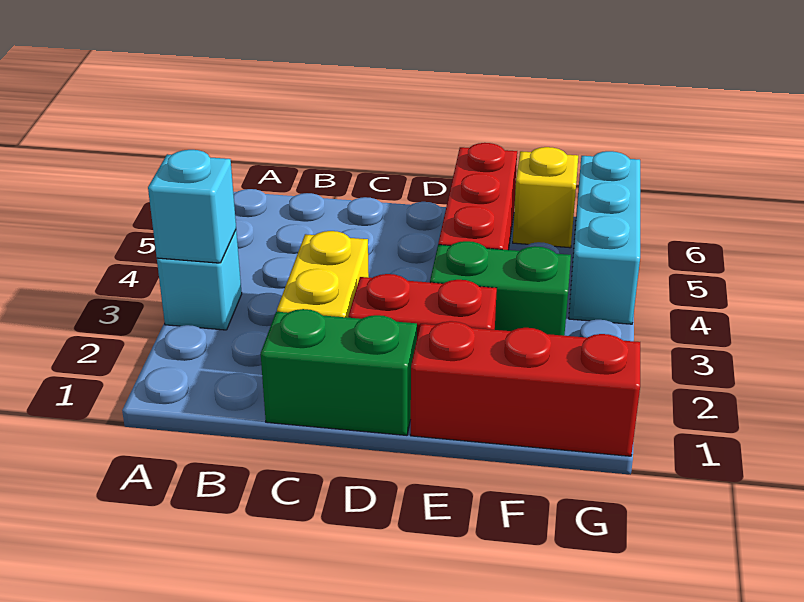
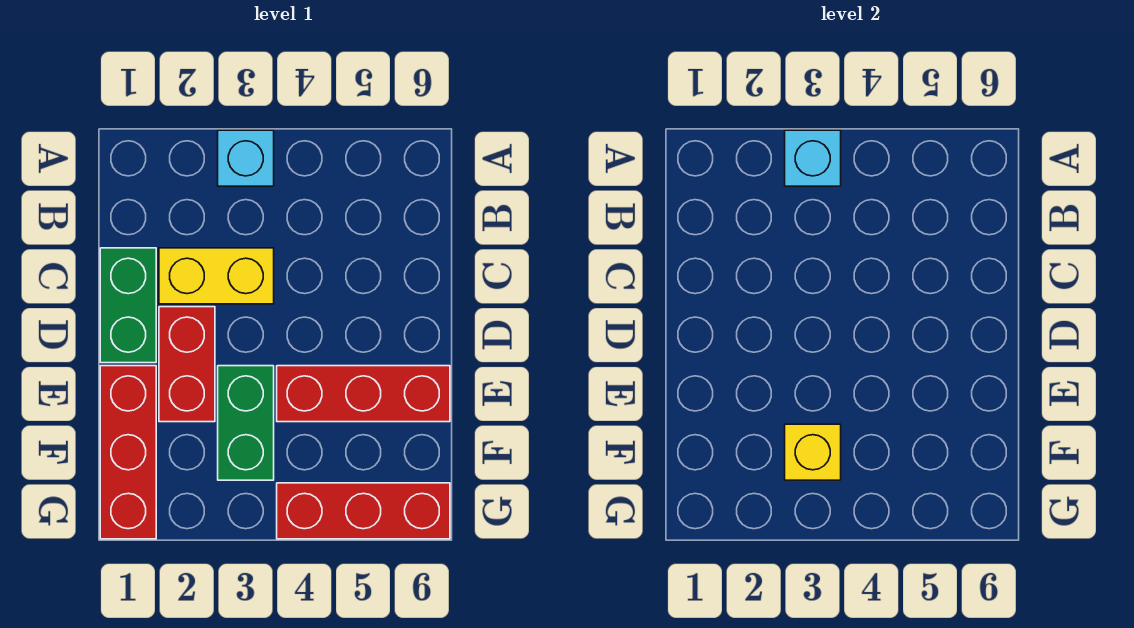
yellow 1x1 brick [513,147,578,248] -> yellow 1x1 brick moved to [785,424,841,480]
cyan 1x3 brick [569,151,640,324] -> red 1x3 brick [277,483,450,539]

